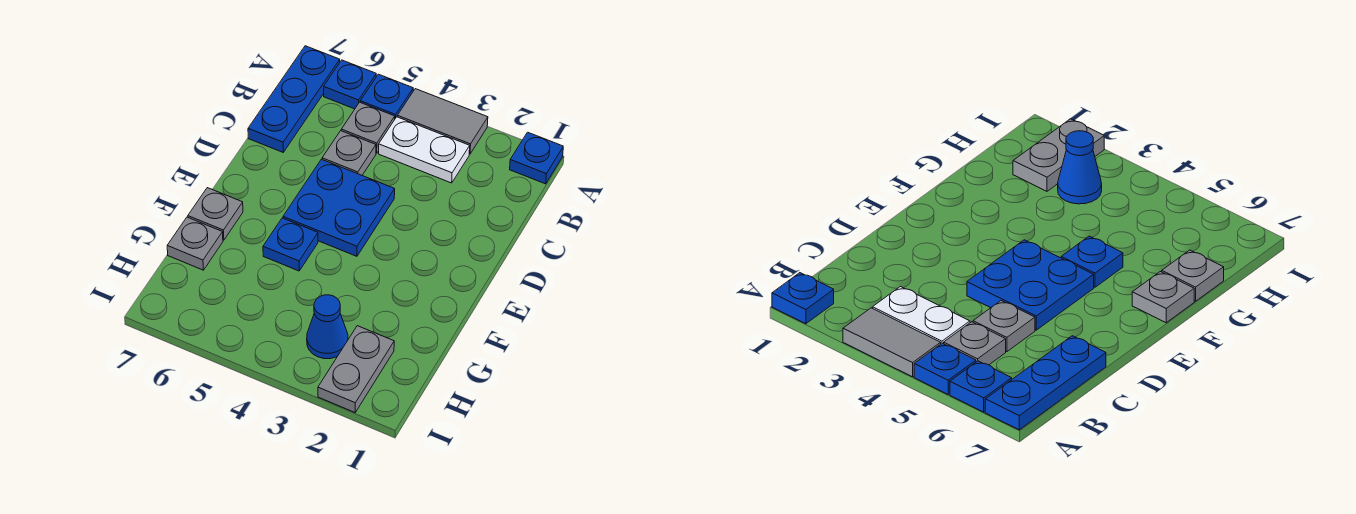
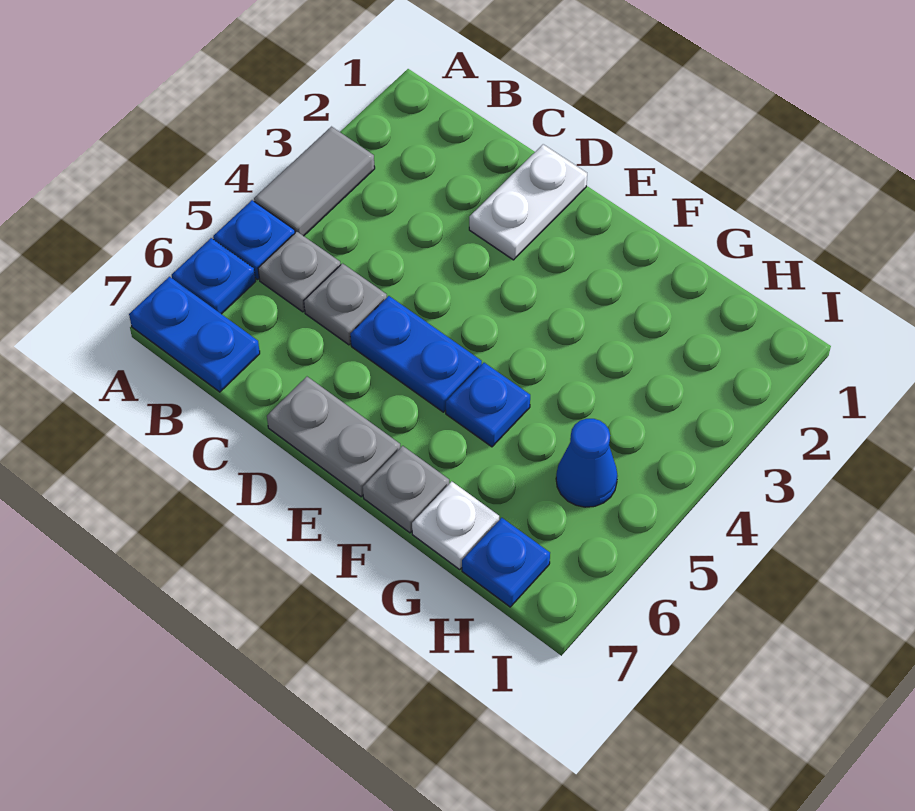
blue 1x1 plate [510,132,563,184] -> blue 1x1 plate moved to [462,518,550,607]
blue 1x3 plate [248,46,340,152] -> blue 1x2 plate [129,277,260,392]
white 1x2 plate [379,117,470,183] -> white 1x2 plate moved to [469,144,587,260]
blue 2x2 plate [283,159,395,256] -> blue 1x2 plate [350,296,482,412]
grey 1x1 plate [167,217,223,270] -> white 1x1 plate [412,481,499,569]
grey 1x2 plate [318,326,394,412] -> grey 1x2 plate moved to [267,377,400,497]
blue 1x1 cone [307,295,348,359] -> blue 1x1 cone moved to [556,419,617,507]

